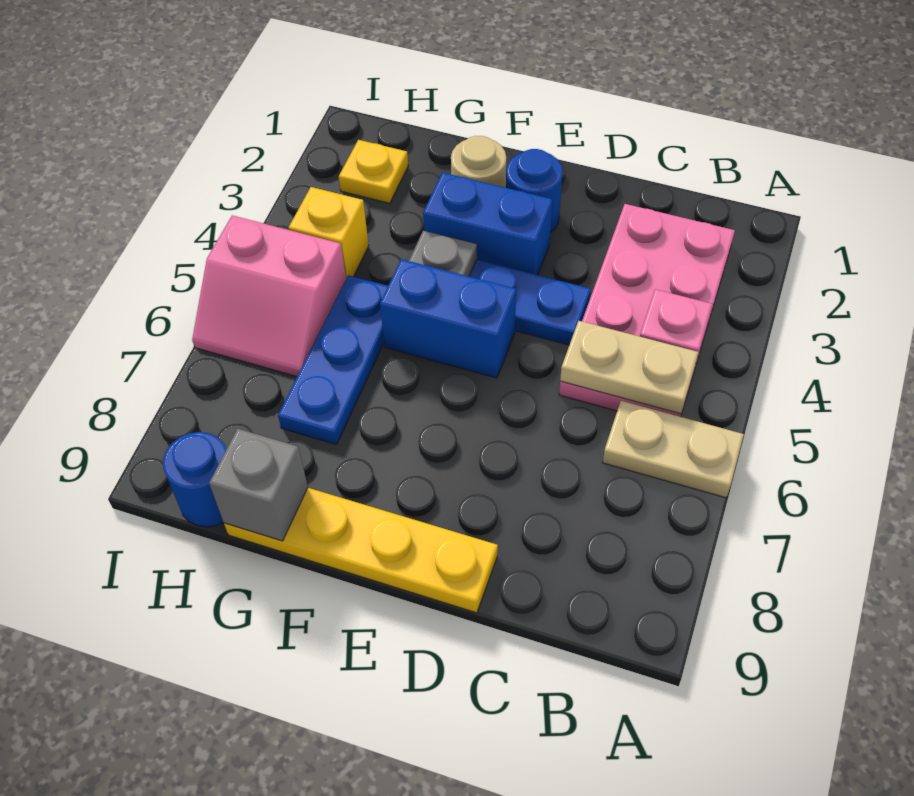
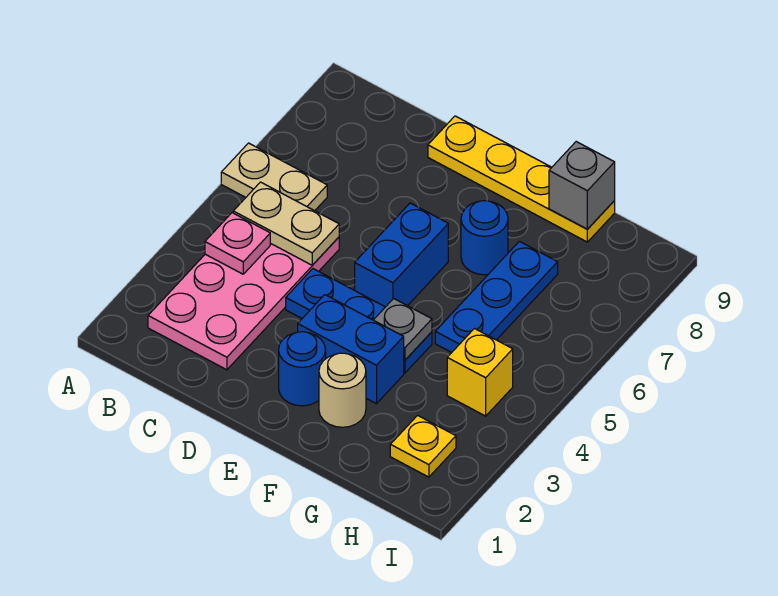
blue 1x2 brick [380,259,516,378] -> blue 1x2 brick turned to [355,203,448,307]
pink 2x2 slope [192,215,346,376] -> none
blue 1x1 round brick [163,432,226,527] -> blue 1x1 round brick moved to [461,201,508,275]

